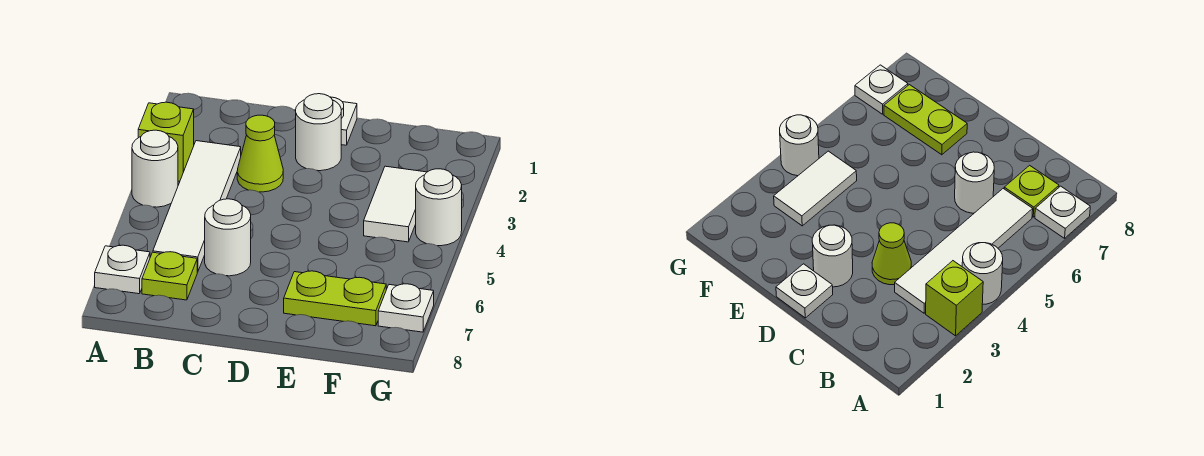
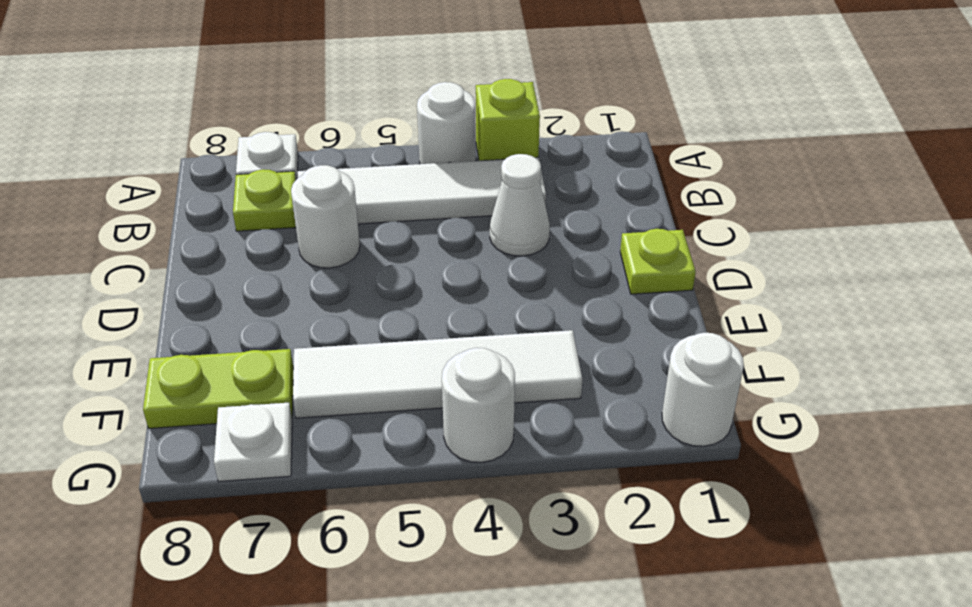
lime 1x1 cone [237,115,283,192] -> white 1x1 cone [490,154,550,256]
white 1x1 plate [330,97,357,145] -> lime 1x1 plate [620,229,696,294]
white 1x1 round brick [296,94,341,171] -> white 1x1 round brick moved to [662,333,744,446]
lime 1x2 plate [284,271,386,326] -> lime 1x2 plate turned to [143,349,293,428]
white 1x2 tile [364,166,427,242] -> white 1x4 tile [293,330,582,418]

